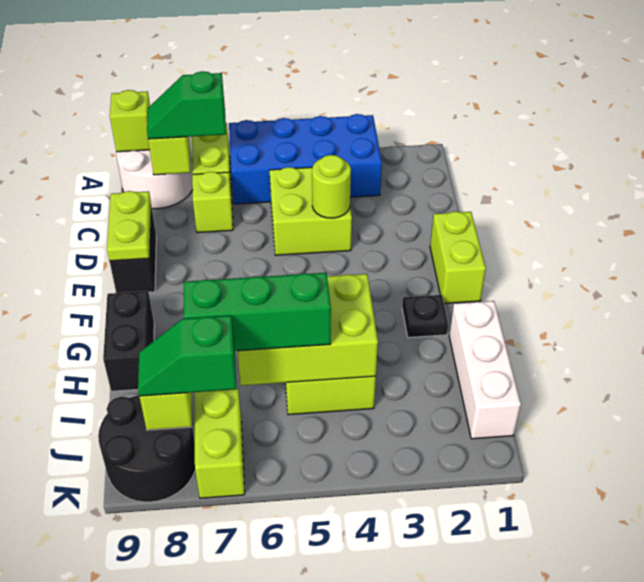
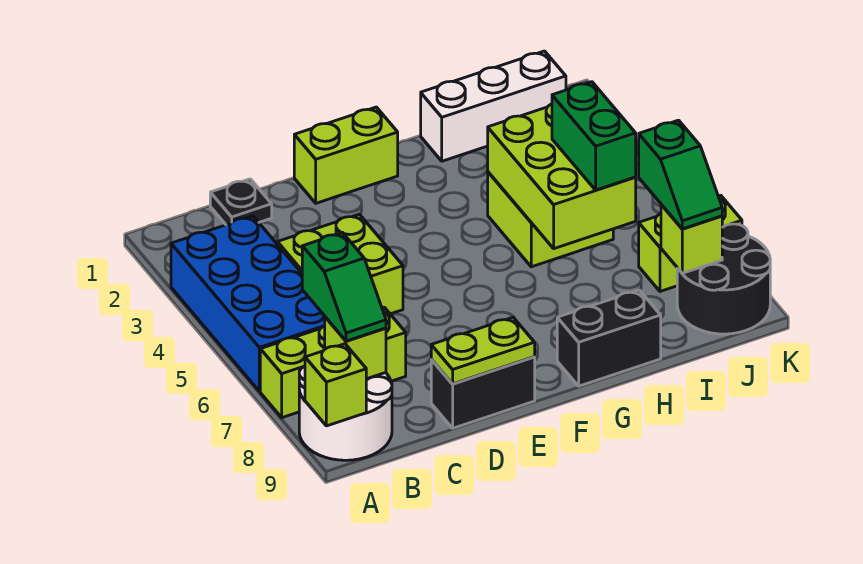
lime 1x1 round brick [312,155,351,218] -> none
black 1x1 plate [402,295,448,338] -> black 1x1 plate moved to [210,179,272,225]
green 1x3 brick [184,273,331,351] -> green 1x2 brick [552,82,636,190]

